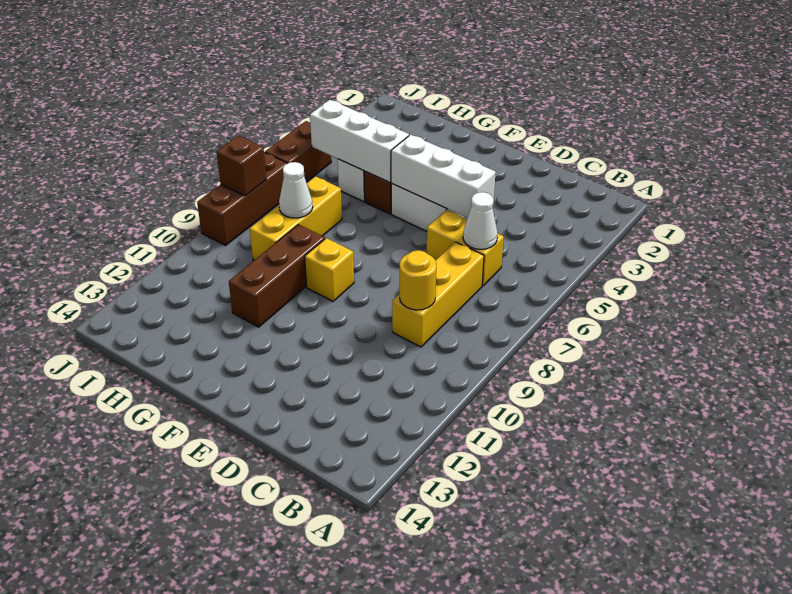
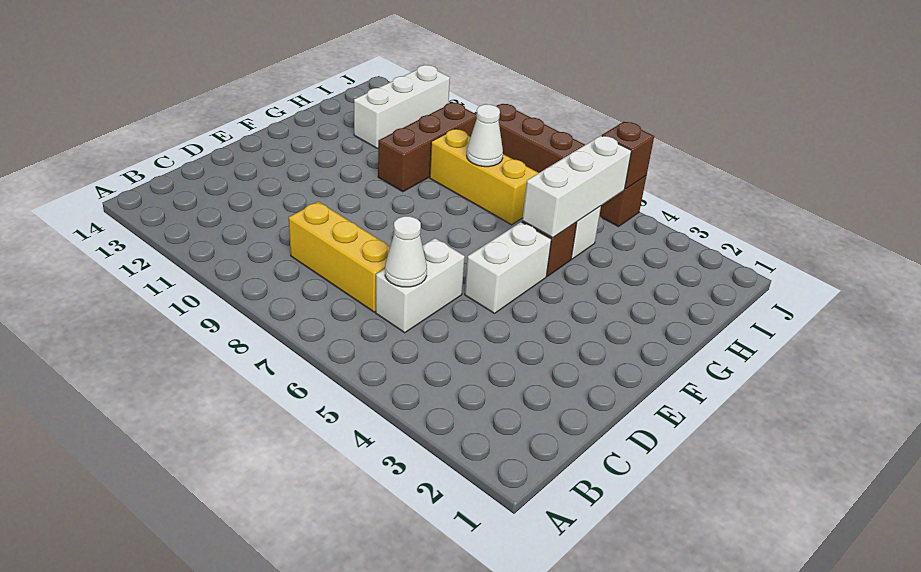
yellow 1x2 brick [427,210,504,286] -> white 1x2 brick [376,238,465,333]
yellow 1x1 round brick [400,250,436,310] -> none
white 1x3 brick [391,135,496,218] -> white 1x3 brick moved to [354,65,450,148]
yellow 1x1 brick [305,238,354,301] -> none
brown 1x3 brick [229,224,325,327] -> brown 1x3 brick turned to [378,103,477,192]
brown 1x1 brick [217,136,266,196] -> brown 1x1 brick moved to [602,122,654,189]

